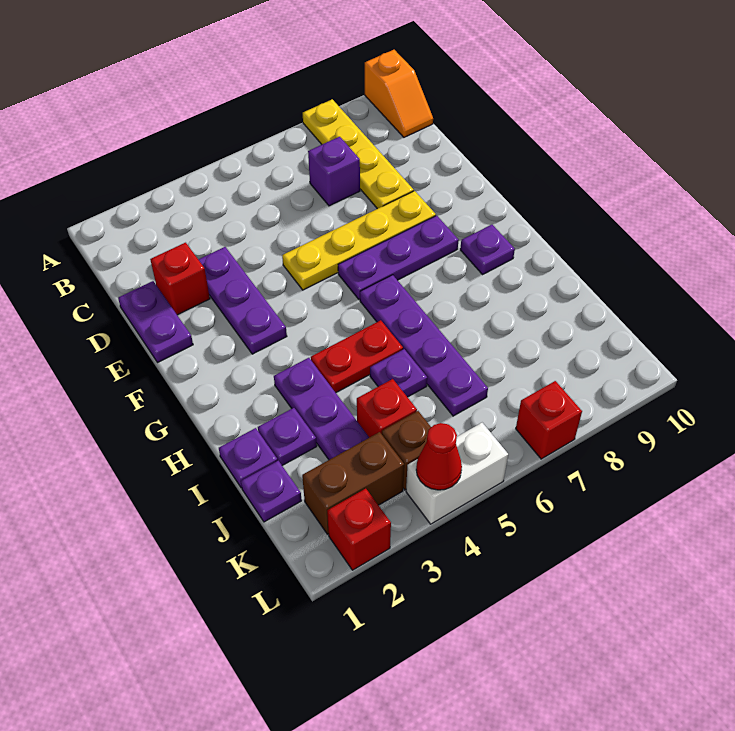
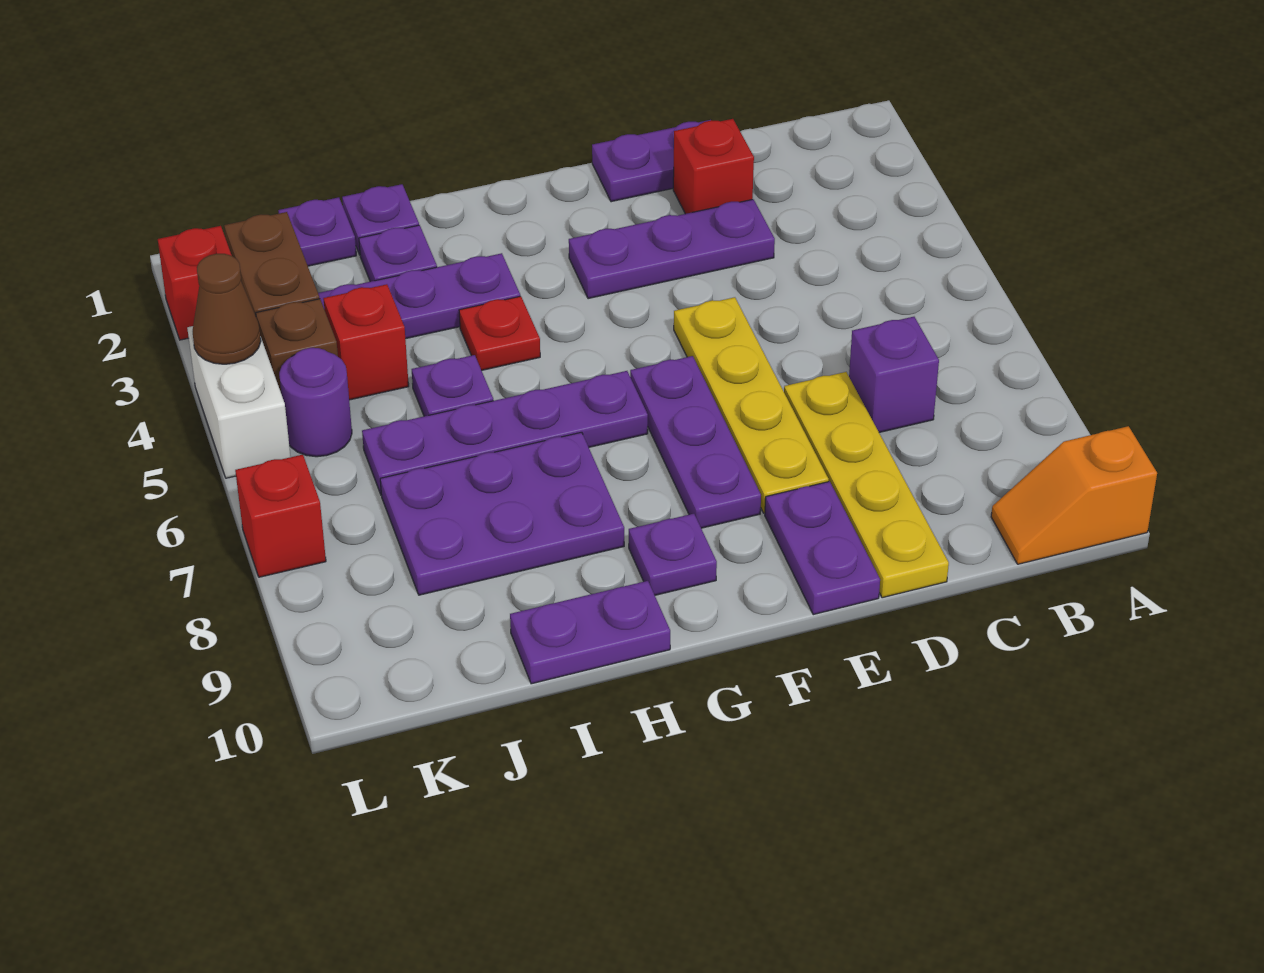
yellow 1x4 plate [303,99,414,209] -> yellow 1x4 plate turned to [784,372,949,598]
none -> purple 1x2 plate [765,481,880,615]
red 1x2 plate [311,320,403,393] -> red 1x1 plate [459,296,540,370]
none -> purple 2x3 plate [380,432,624,595]
none -> purple 1x2 plate [510,581,670,684]
none -> purple 1x1 round brick [279,348,352,457]
red 1x1 cone [416,423,462,490] -> brown 1x1 cone [193,254,261,364]

